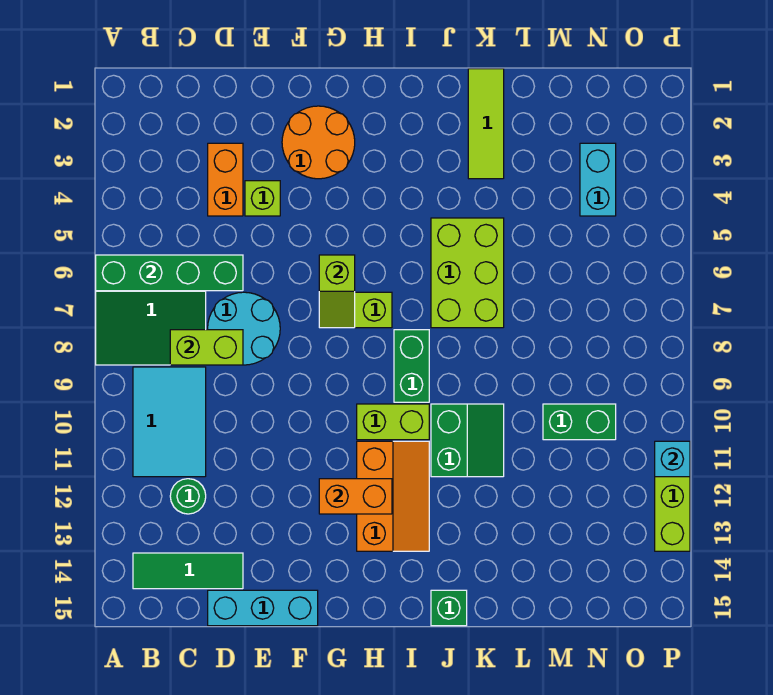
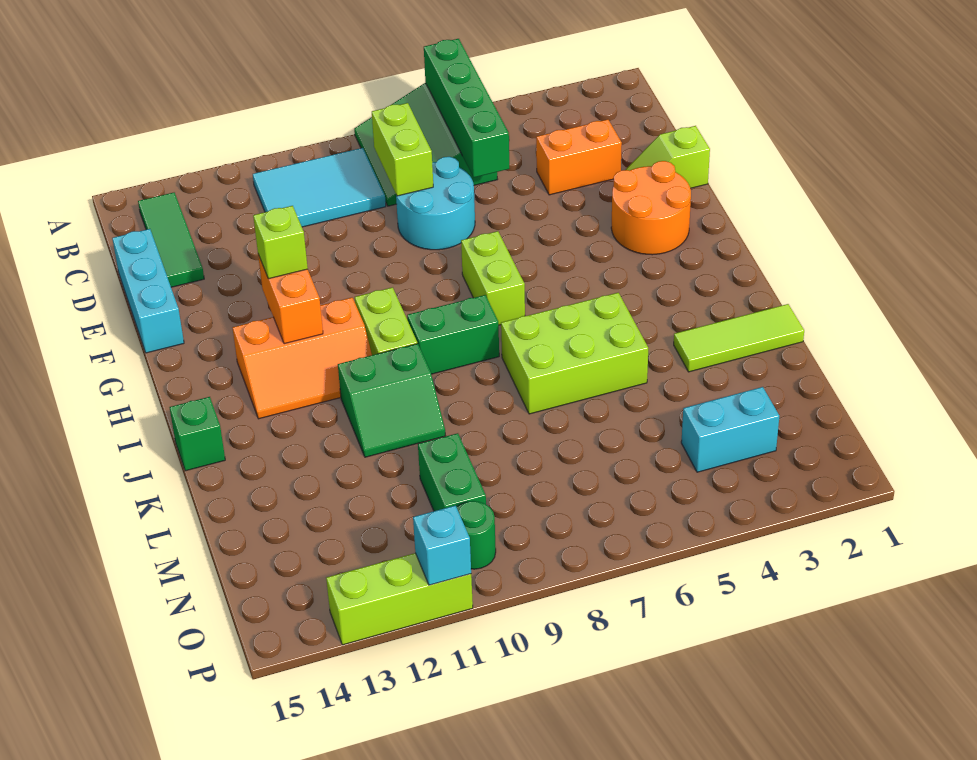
green 1x1 round brick [170,479,206,514] -> green 1x1 round brick moved to [457,501,496,569]
lime 1x1 brick [245,181,280,216] -> lime 1x1 brick moved to [253,206,308,279]
lime 1x2 slope [319,255,355,328] -> lime 1x2 slope moved to [626,126,710,188]

